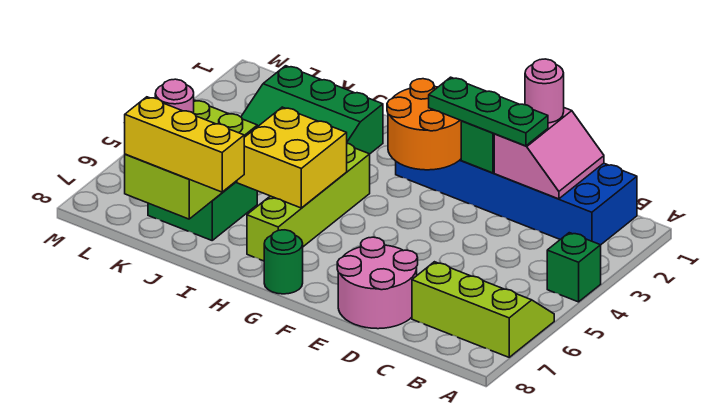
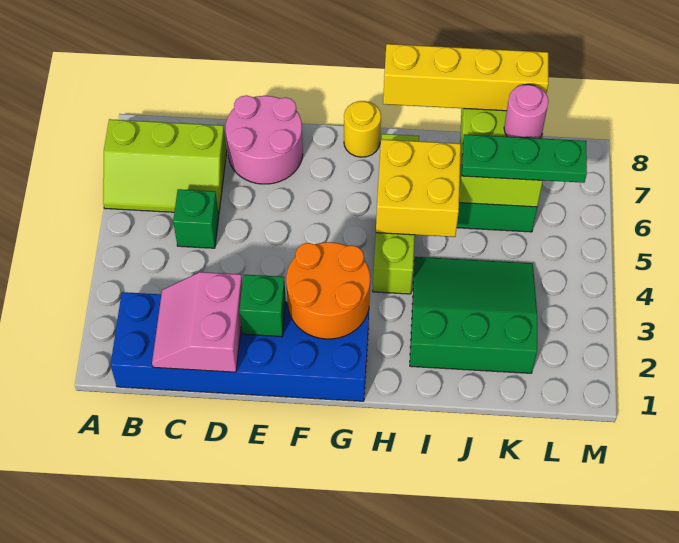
green 1x1 brick [547,233,601,302] -> green 1x1 brick moved to [173,189,219,248]
pink 1x1 round brick [525,59,564,123] -> none
green 1x3 plate [429,77,548,146] -> green 1x3 plate moved to [462,134,587,183]
green 1x1 round brick [264,230,303,294] -> yellow 1x1 round brick [344,101,381,157]
yellow 1x3 brick [125,97,244,192] -> yellow 1x4 brick [383,44,548,111]

